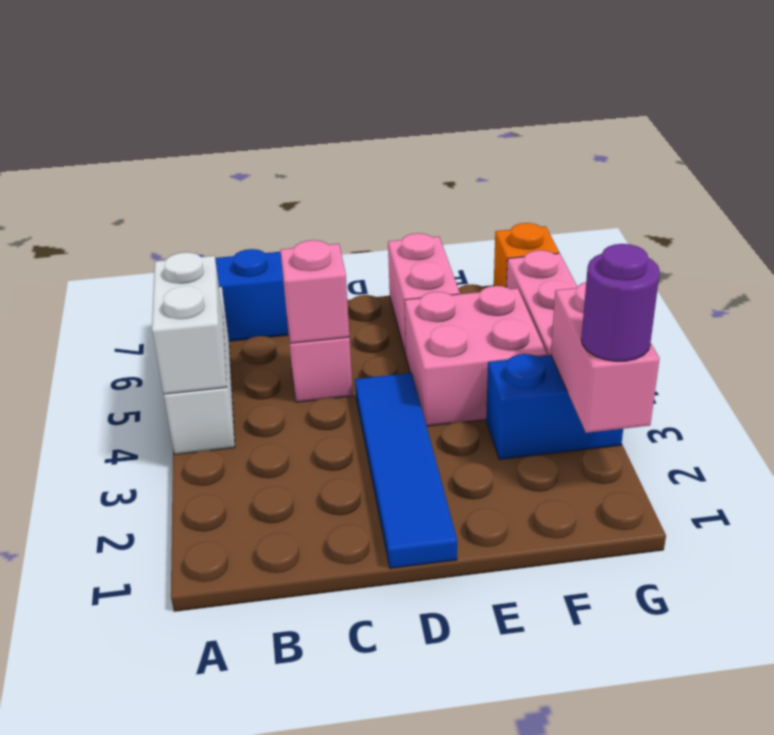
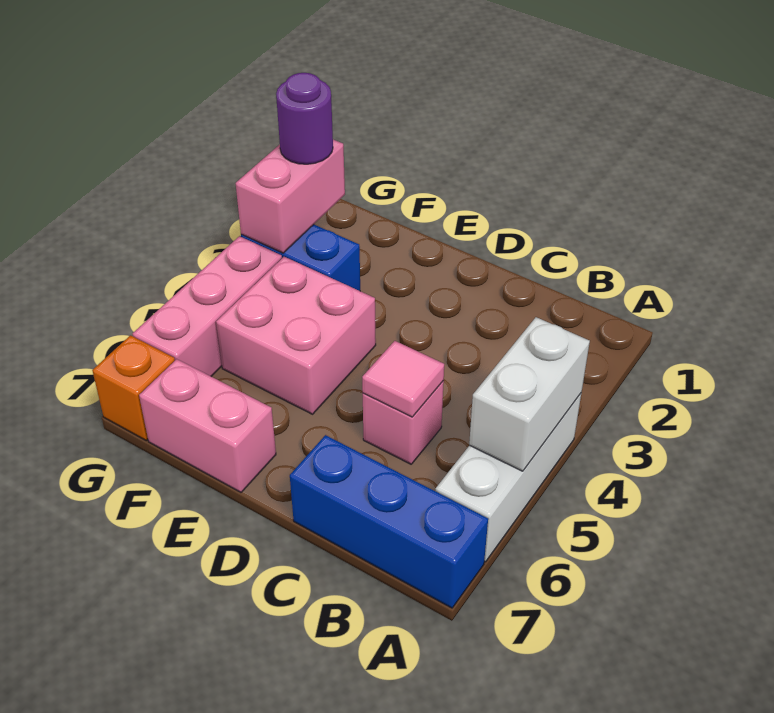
pink 1x1 brick [280,240,349,343] -> pink 1x1 tile [362,341,444,417]
blue 1x4 tile [355,373,457,568] -> none
pink 1x2 brick [388,233,460,355] -> pink 1x2 brick turned to [139,359,276,492]

